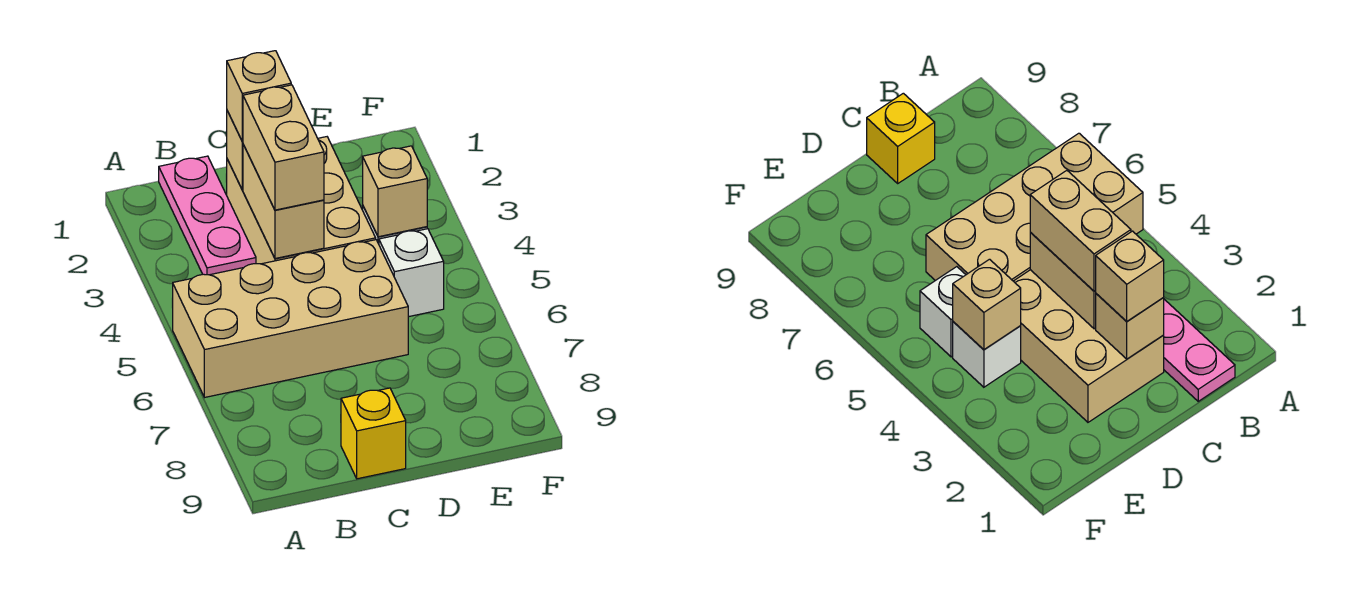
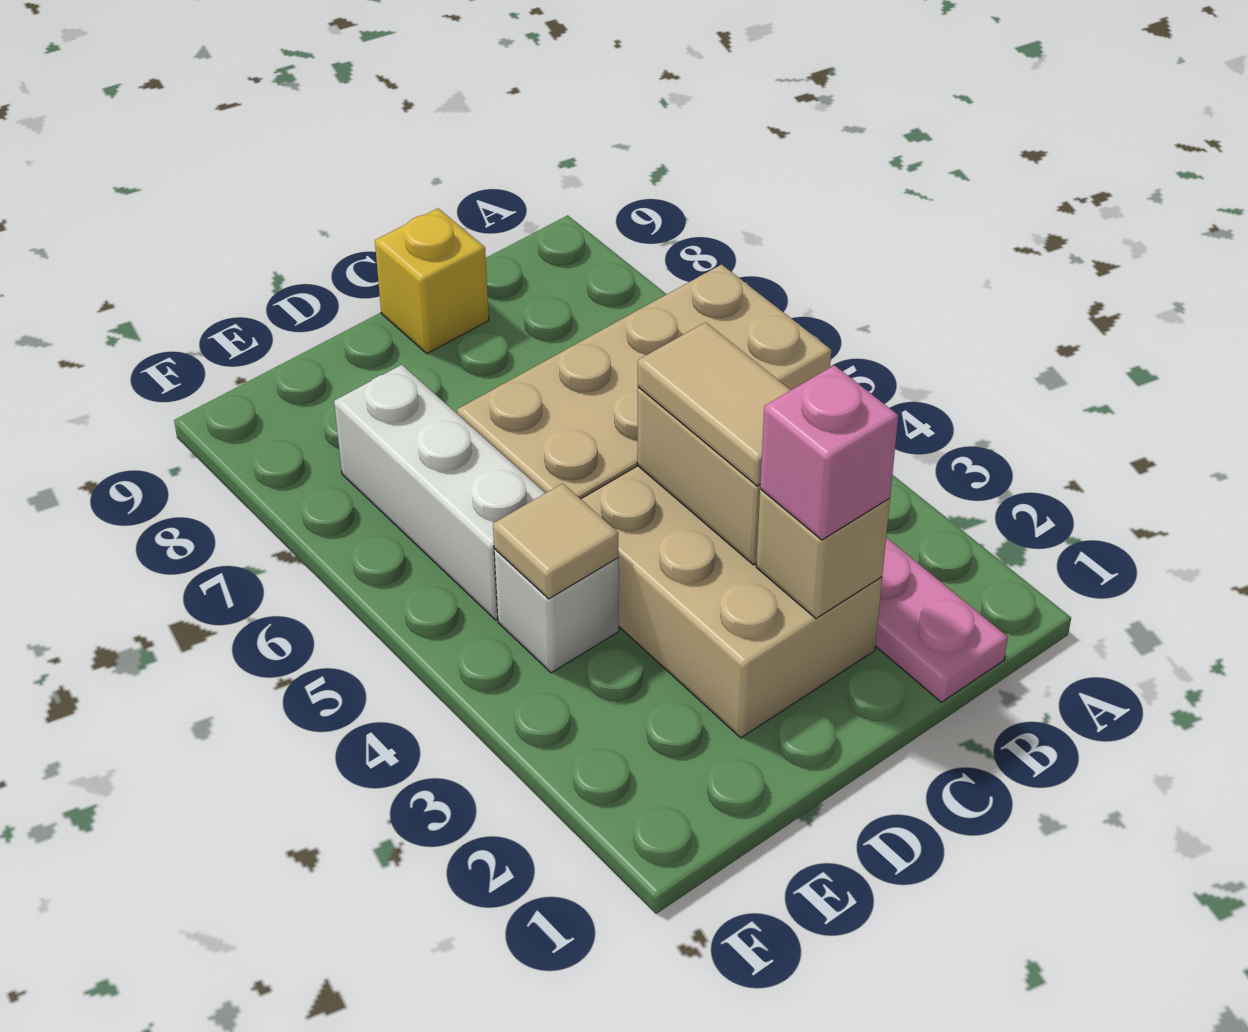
tan 1x1 brick [227,51,291,141] -> pink 1x1 brick [760,365,898,540]
tan 1x2 brick [243,85,324,210] -> tan 1x2 tile [638,322,791,486]
tan 1x1 brick [363,146,427,237] -> tan 1x1 tile [493,483,618,599]
white 1x1 brick [379,229,444,317] -> white 1x3 brick [334,365,545,620]

